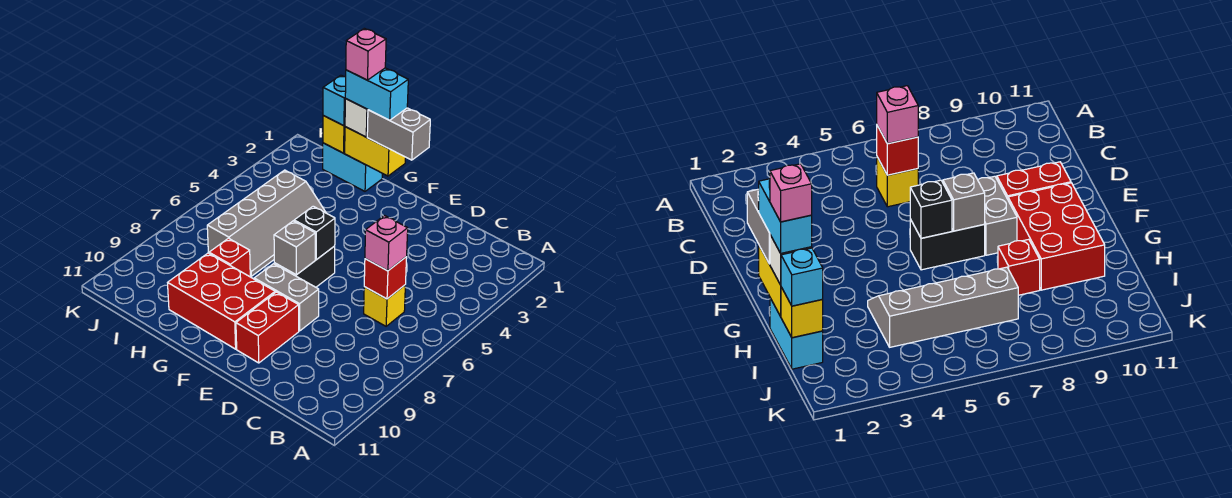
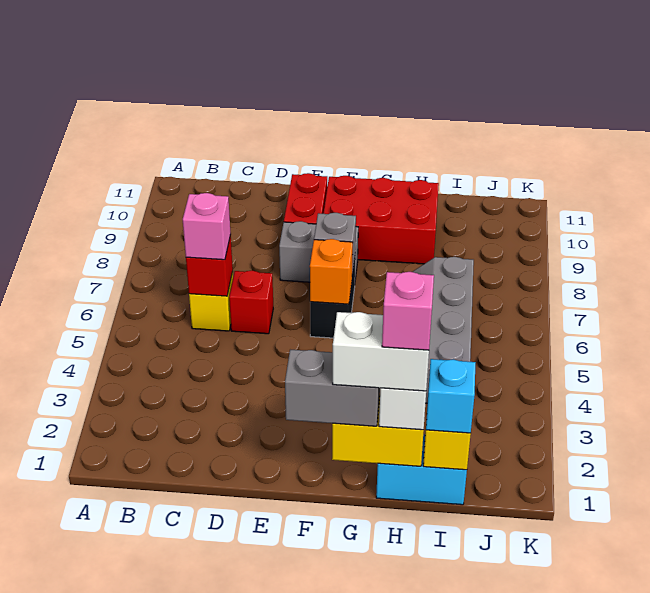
black 1x1 brick [294,206,335,260] -> orange 1x1 brick [310,239,353,304]
cyan 1x2 brick [345,68,408,120] -> white 1x2 brick [333,312,429,391]
red 1x1 brick [209,238,250,277] -> red 1x1 brick moved to [229,271,273,334]

